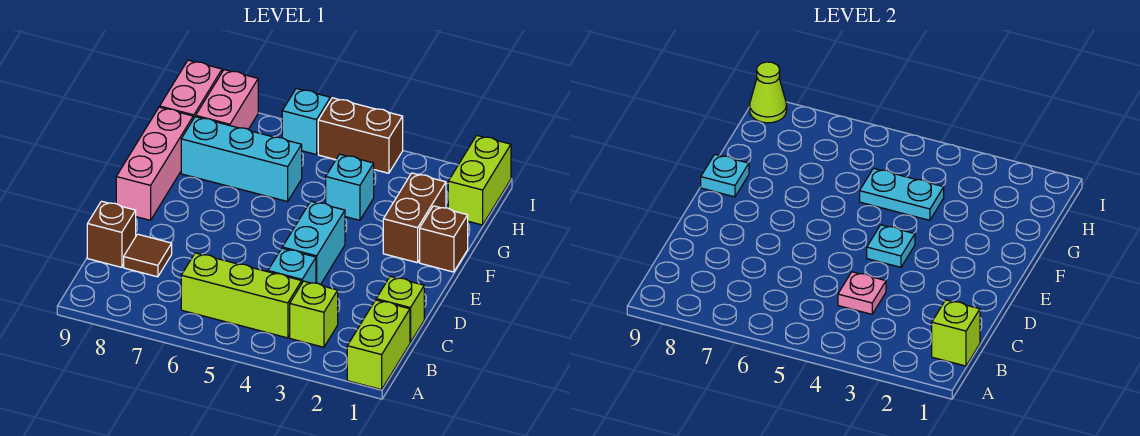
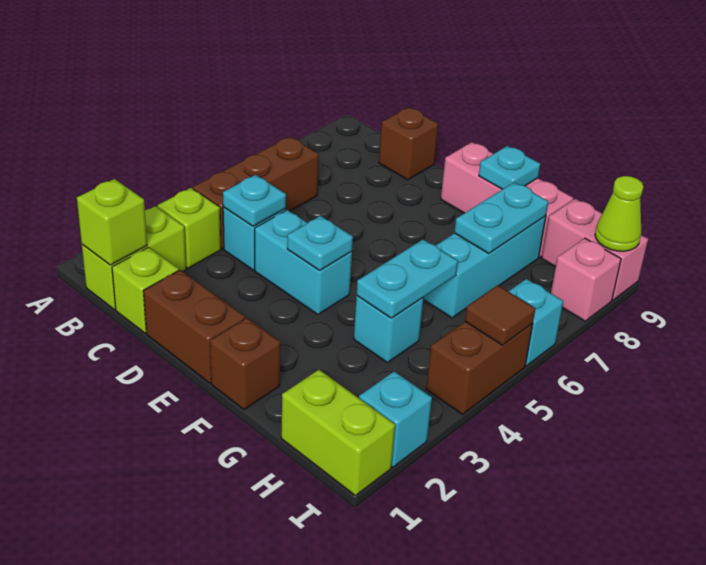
lime 1x2 brick [347,300,410,390] -> lime 1x2 brick turned to [82,206,186,310]
lime 1x3 brick [181,253,302,338] -> brown 1x3 brick [193,137,319,249]
pink 1x1 plate [838,272,886,314] -> cyan 1x1 plate [223,175,286,226]
brown 1x1 tile [124,234,172,277] -> brown 1x1 tile moved to [465,285,535,345]
brown 1x2 brick [383,173,446,263] -> brown 1x2 brick moved to [143,270,245,383]
none -> cyan 1x2 plate [454,182,548,253]
pink 1x2 brick [196,70,258,129] -> pink 1x1 brick [551,238,621,321]
none -> cyan 1x1 brick [359,371,432,467]

